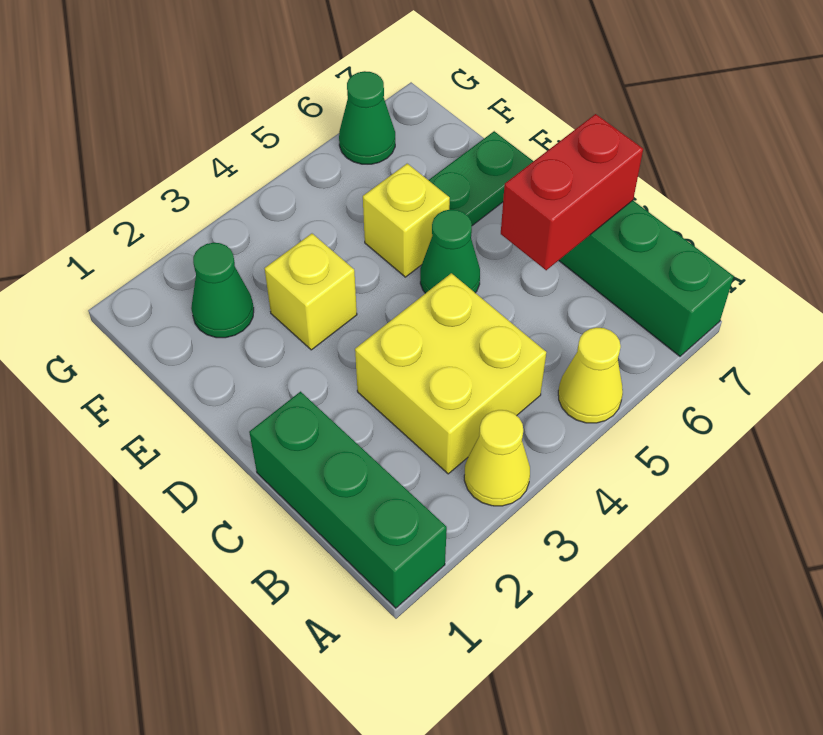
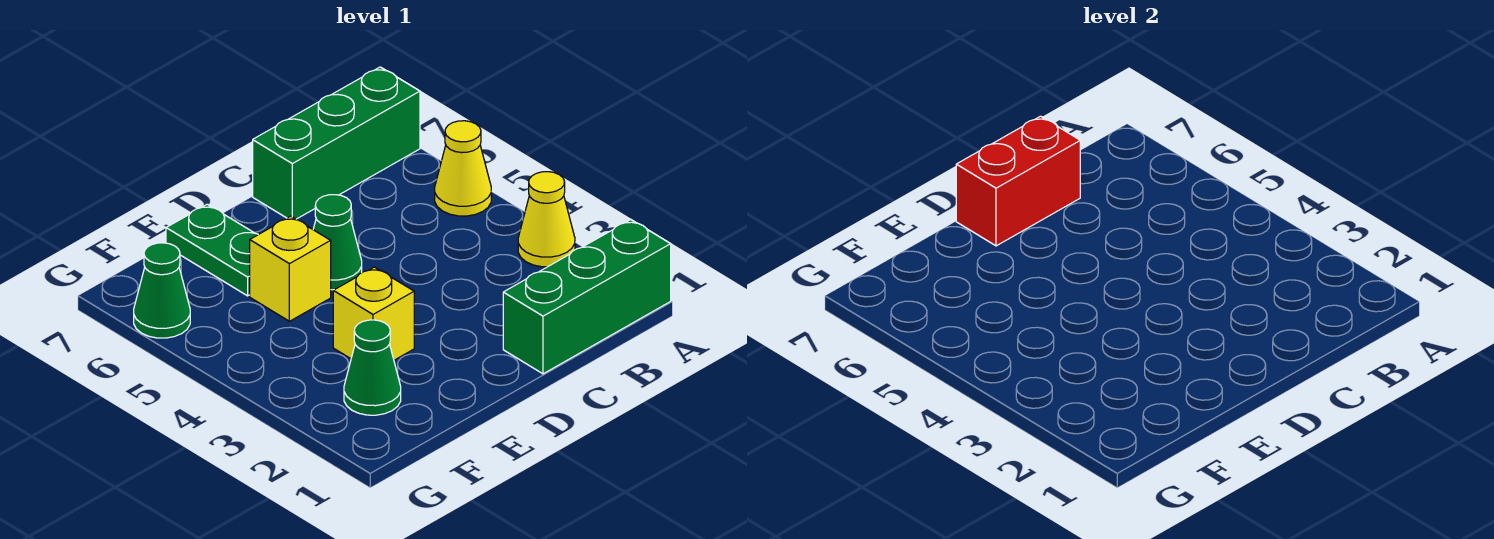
yellow 2x2 brick [355,273,546,474] -> none
red 1x2 brick [501,114,643,270] -> red 1x2 brick turned to [956,116,1080,246]

